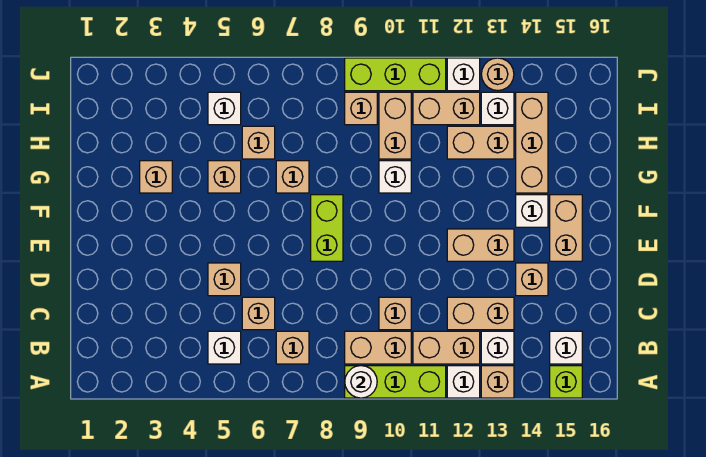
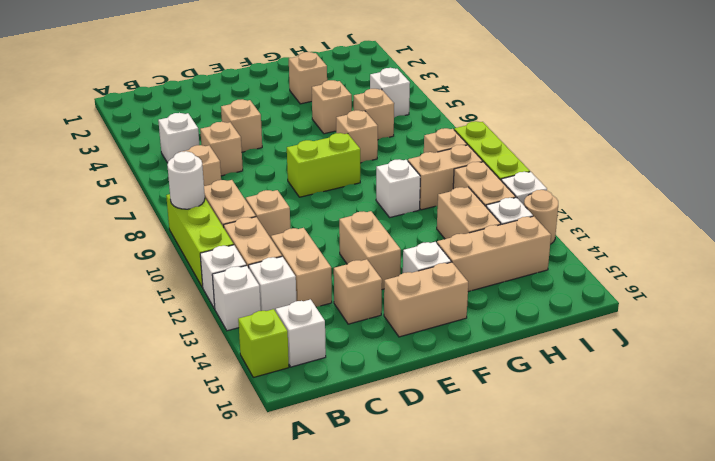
tan 1x1 brick [481,366,514,398] -> white 1x1 brick [212,265,261,331]

